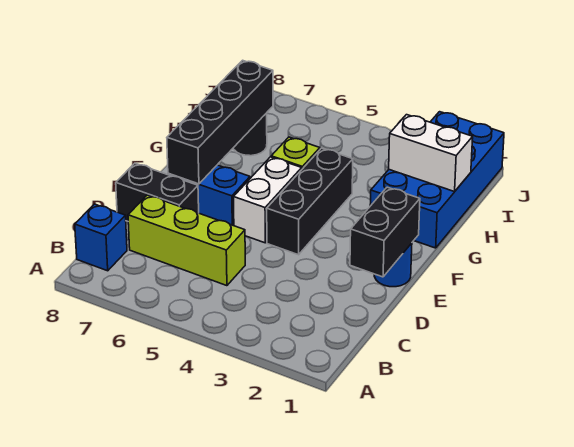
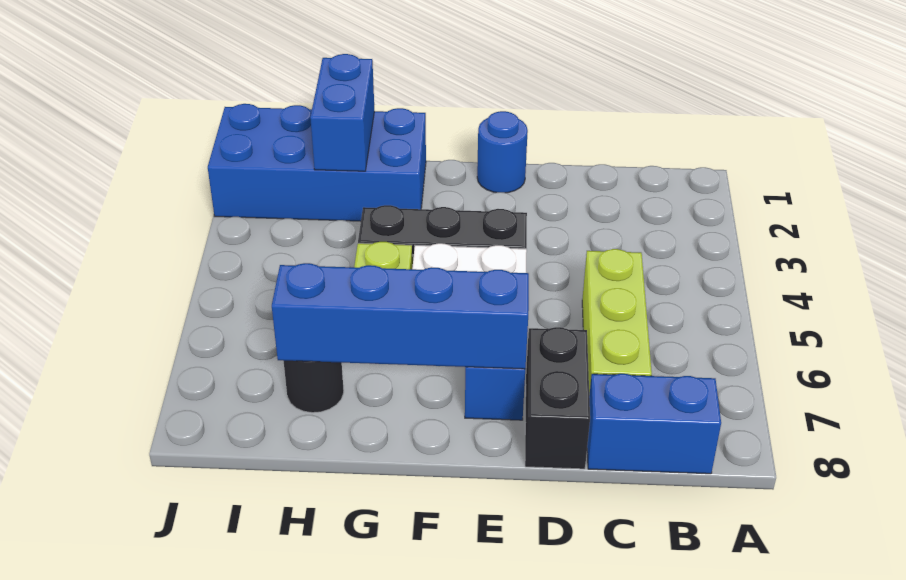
blue 1x1 brick [75,204,127,271] -> blue 1x2 brick [587,374,721,474]
black 1x2 brick [350,187,420,277] -> none
black 1x4 brick [167,60,273,184] -> blue 1x4 brick [272,263,529,369]
white 1x2 brick [389,115,473,192] -> blue 1x2 brick [310,54,374,171]

